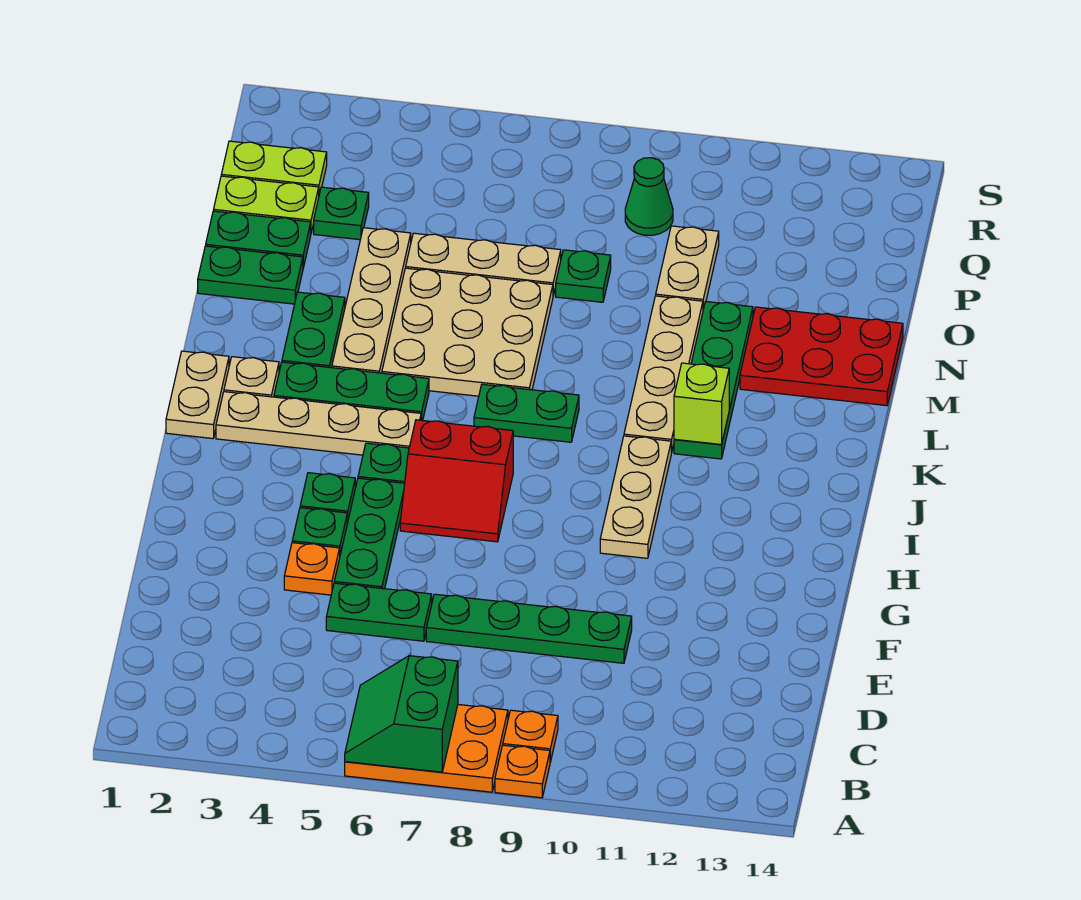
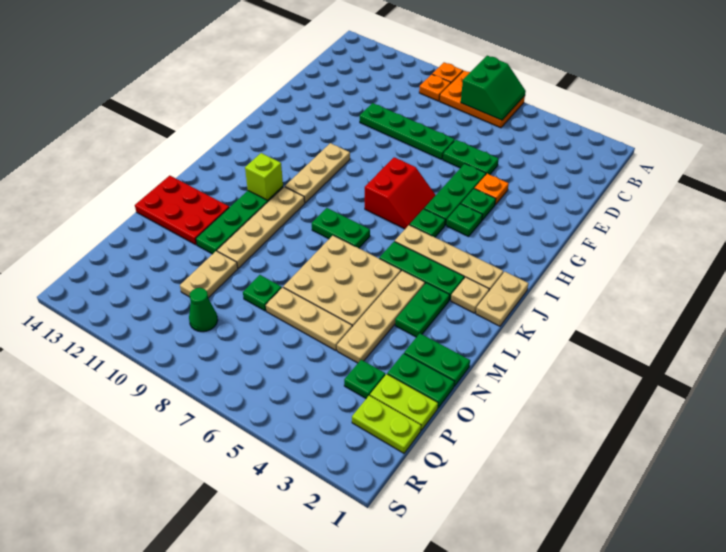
red 2x2 slope [400,420,513,542] -> red 2x2 slope turned to [365,157,436,229]

